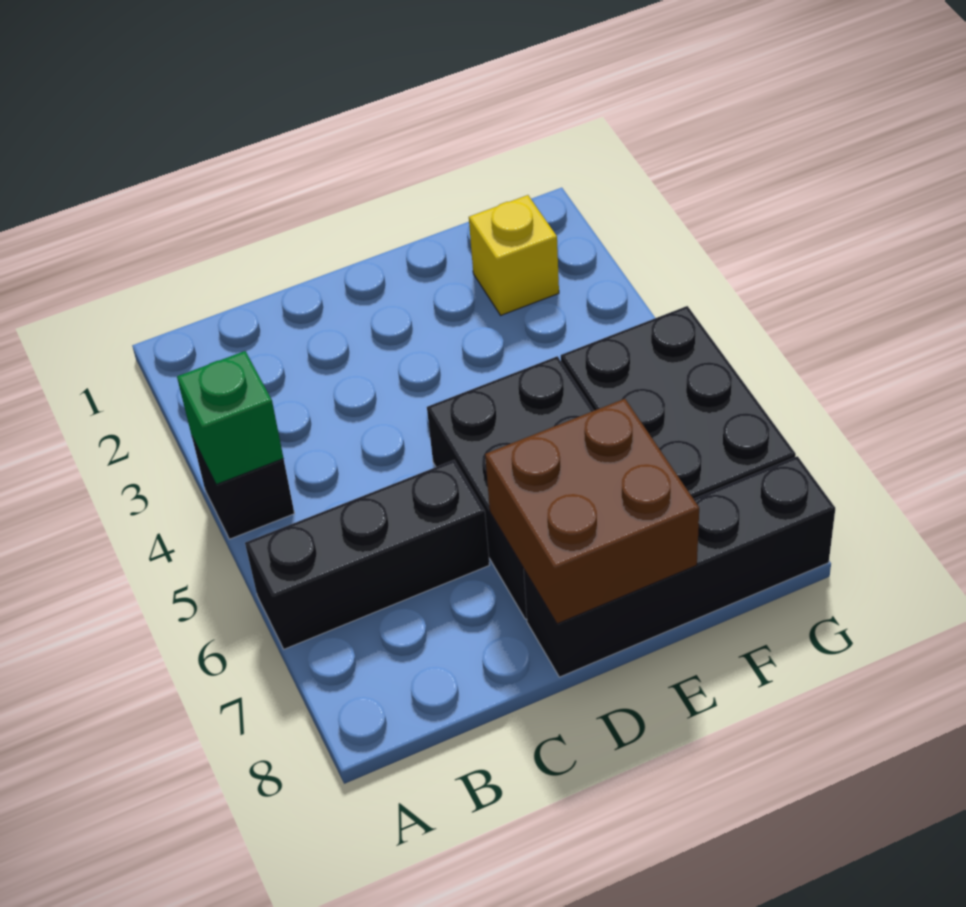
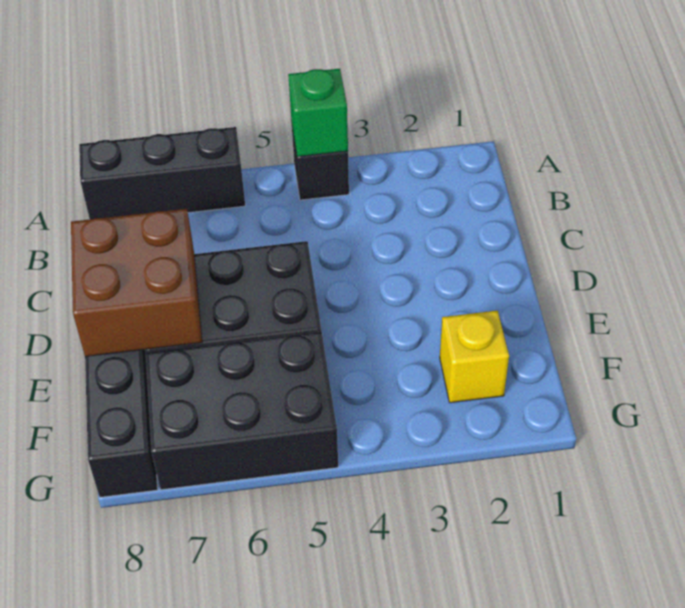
black 1x3 brick [245,460,489,649] -> black 1x3 brick turned to [79,127,245,219]

